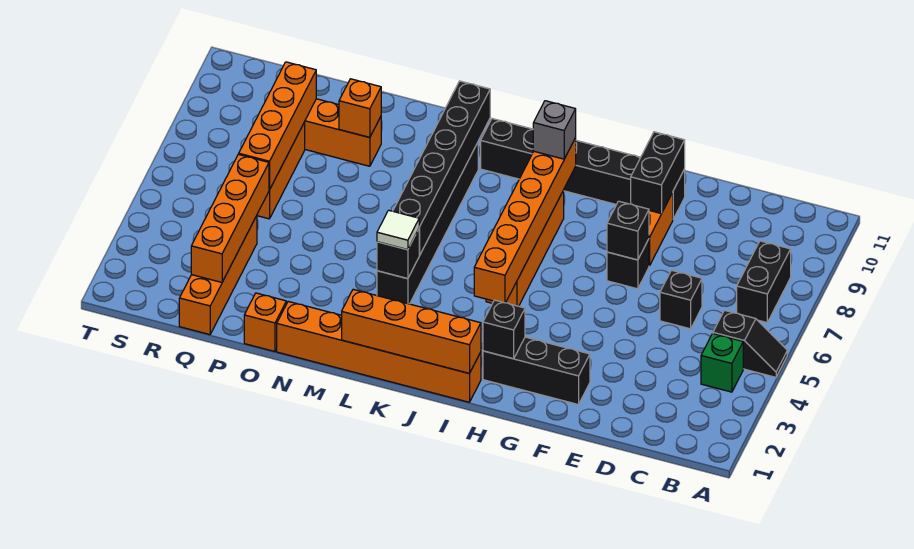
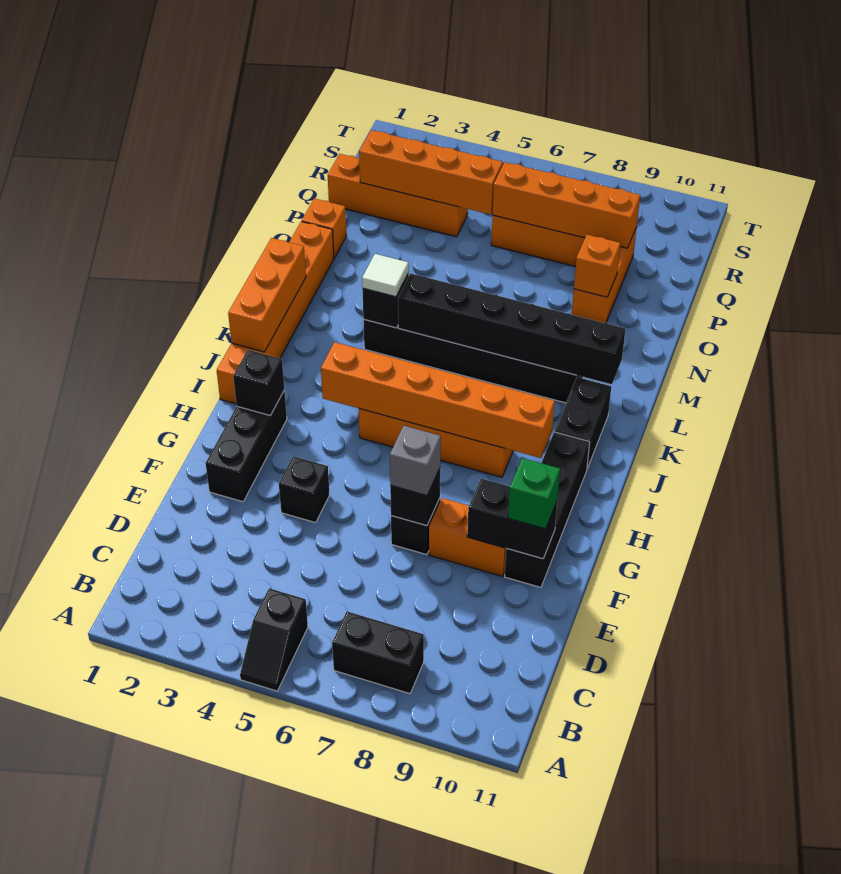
green 1x1 brick [701,334,743,392] -> green 1x1 brick moved to [508,458,560,529]
black 1x1 brick [660,270,702,329] -> black 1x1 brick moved to [279,456,330,523]
orange 1x4 brick [342,289,481,373] -> orange 1x3 brick [228,238,306,352]
grey 1x1 brick [533,101,576,159] -> grey 1x1 brick moved to [390,426,441,496]

